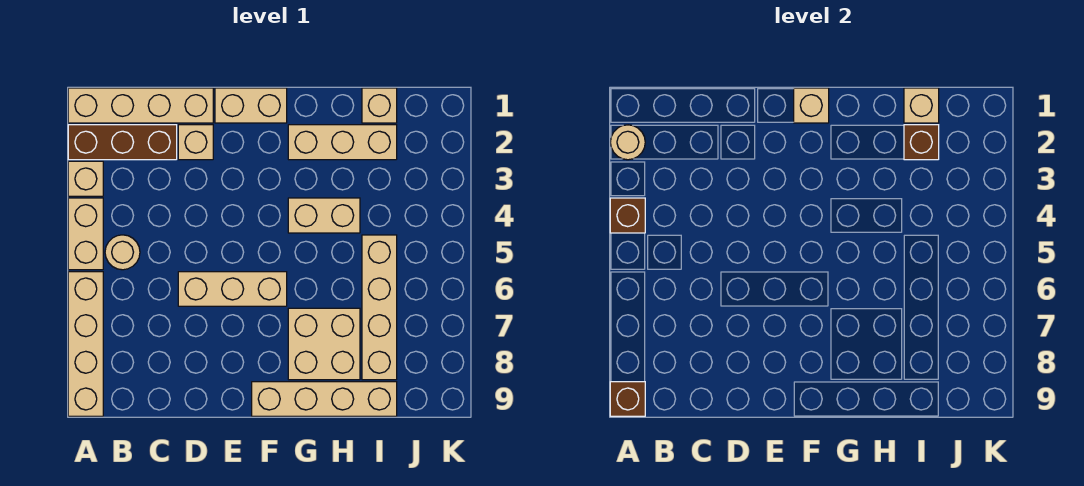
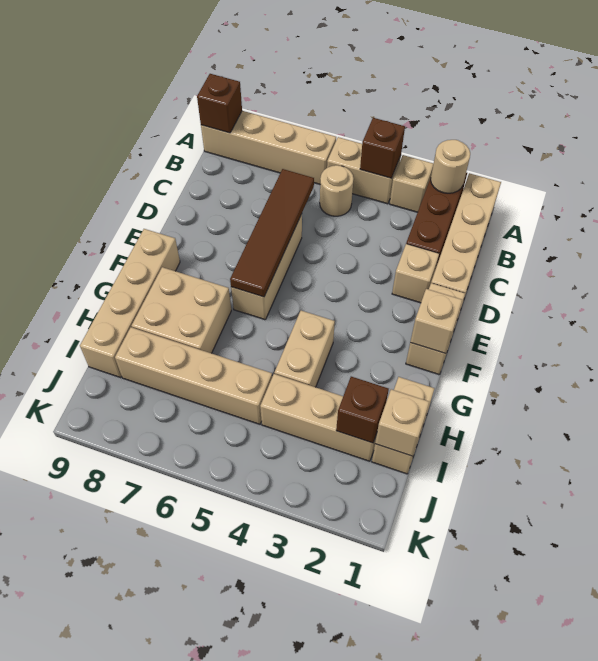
none -> brown 1x4 tile [230,169,314,297]
tan 1x3 brick [288,125,397,160] -> tan 1x3 brick turned to [260,374,377,461]
tan 1x1 brick [362,88,397,123] -> tan 1x2 brick [372,377,434,474]

